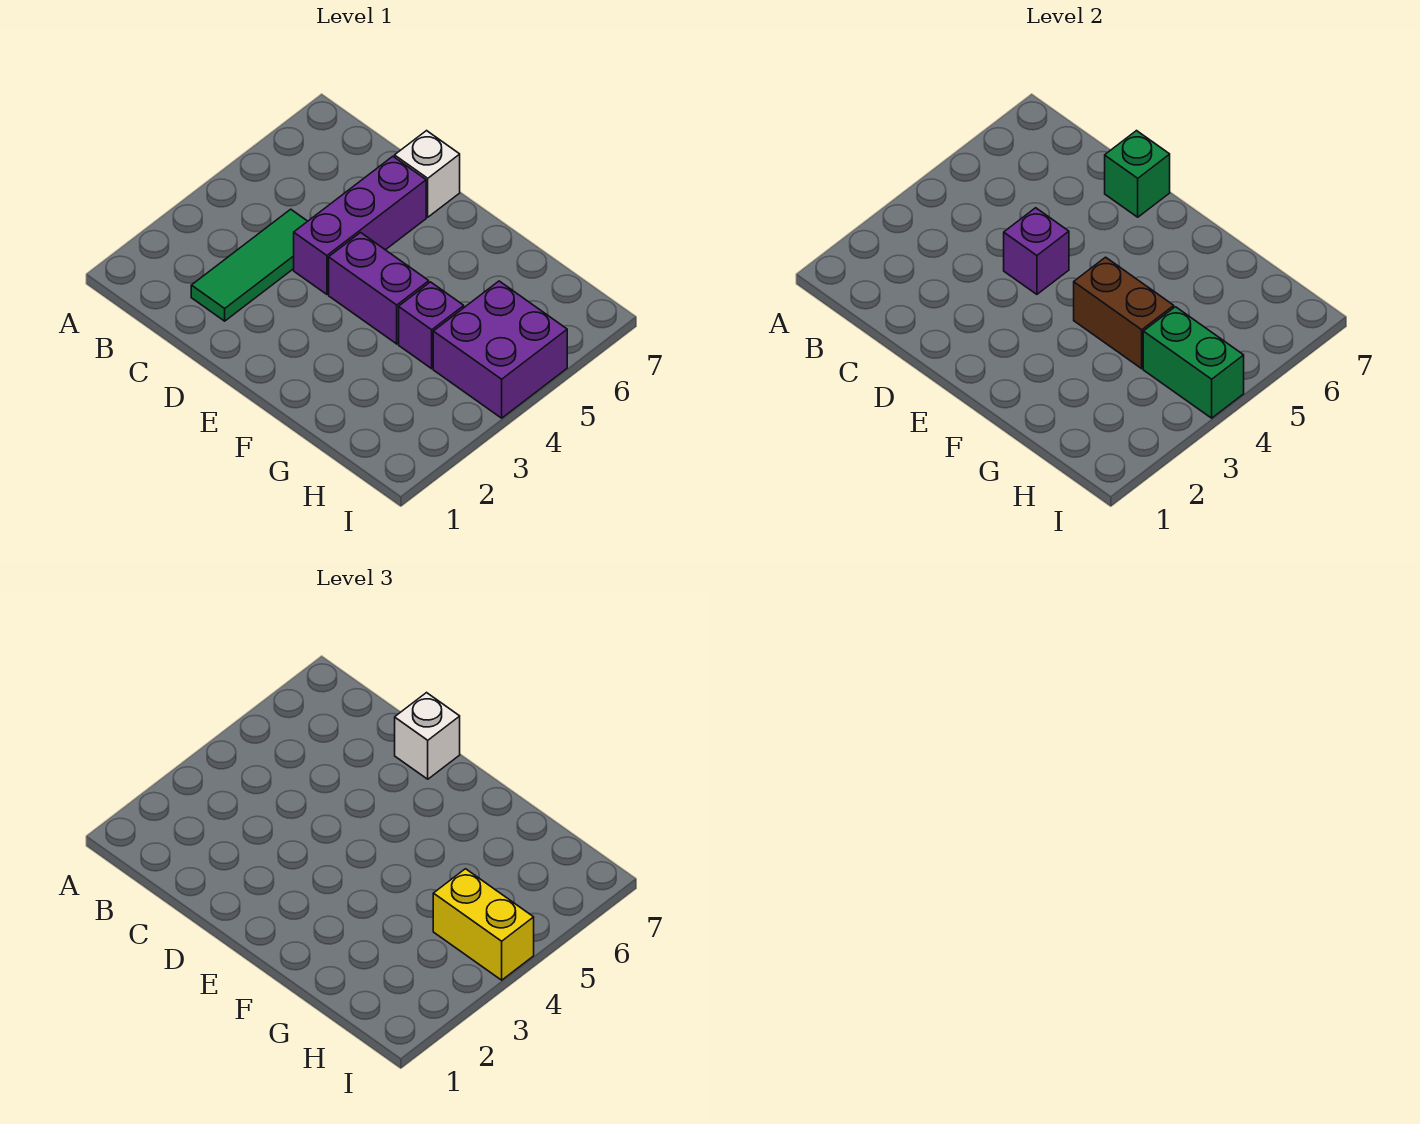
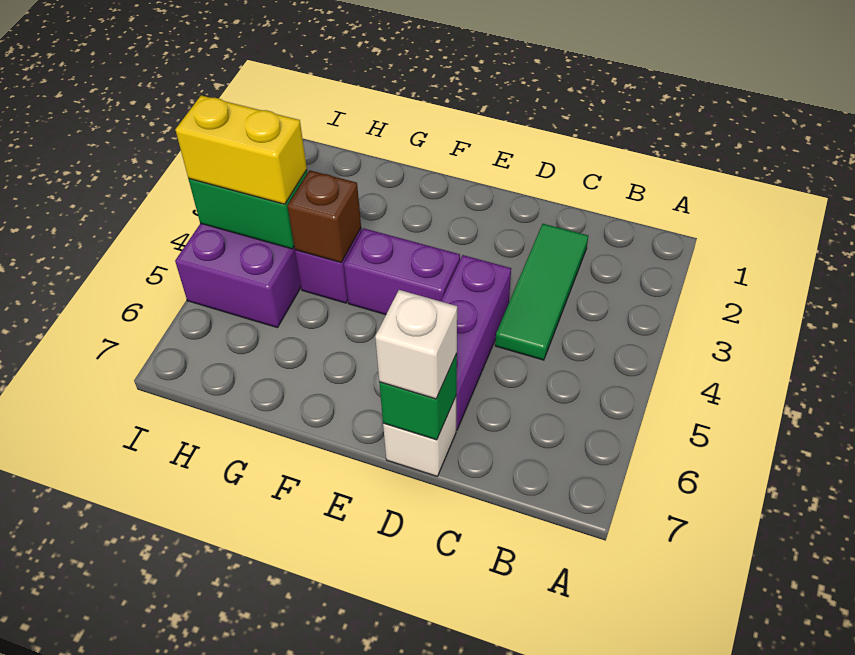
purple 1x1 brick [1004,208,1069,294] -> none
brown 1x2 brick [1074,257,1174,369] -> brown 1x1 brick [288,170,361,262]

